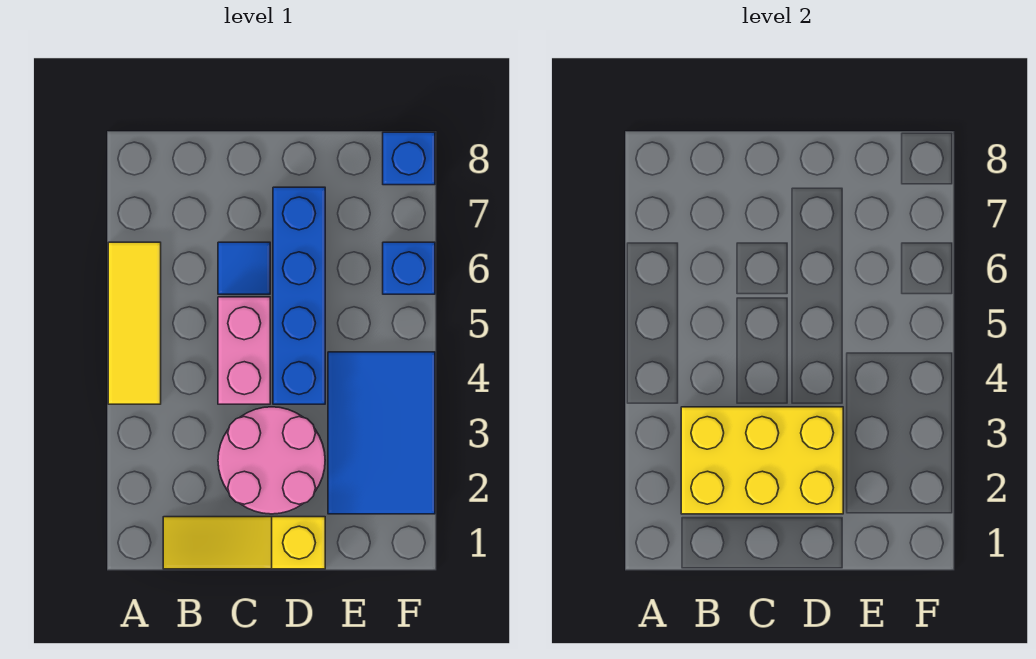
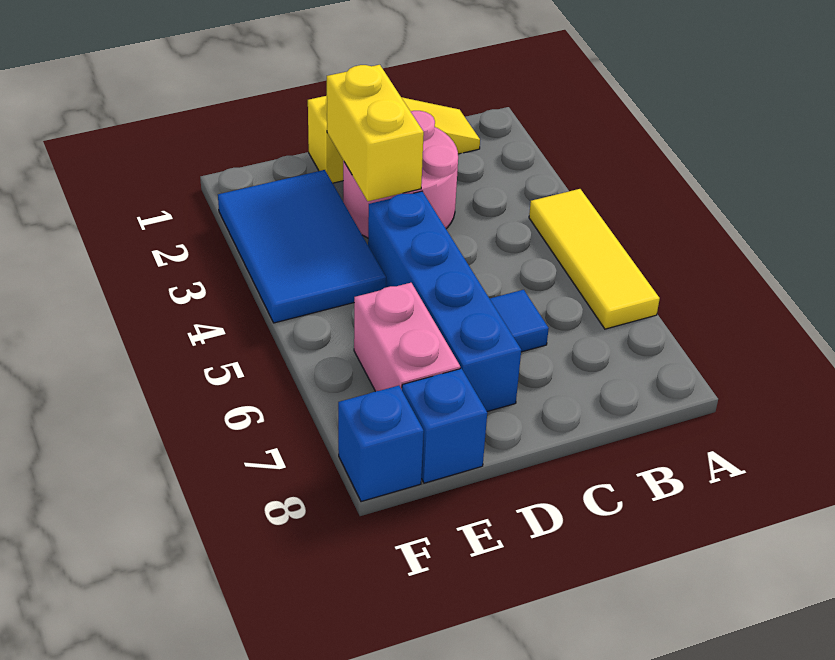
yellow 2x3 brick [681,407,843,514] -> yellow 1x2 brick [327,65,424,201]
pink 1x2 brick [218,297,270,404] -> pink 1x2 brick moved to [354,283,460,391]
blue 1x1 brick [383,242,435,294] -> blue 1x1 brick moved to [402,369,487,483]

